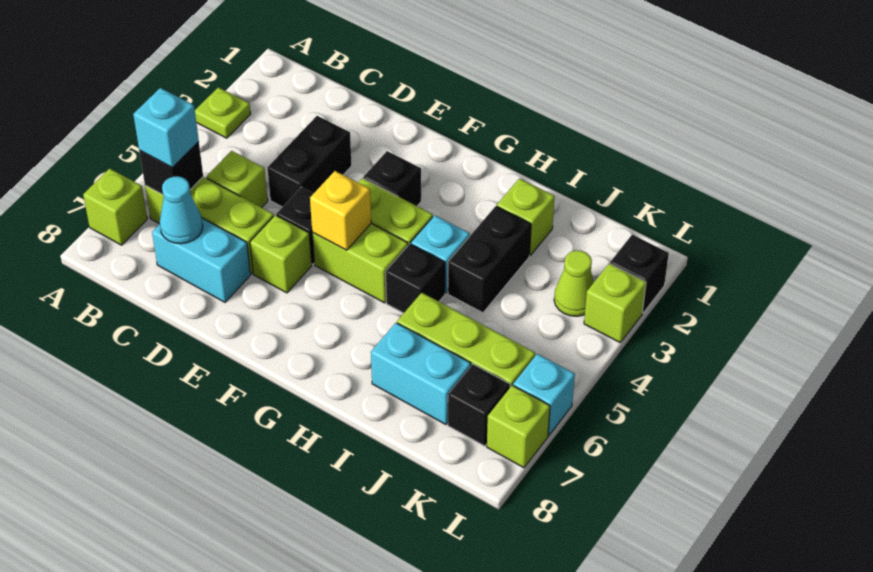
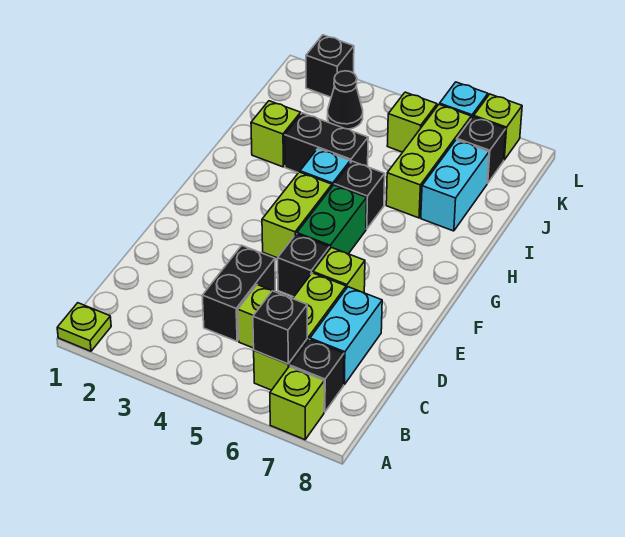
lime 1x1 plate [195,87,251,138] -> lime 1x1 plate moved to [57,303,111,351]
cyan 1x1 brick [133,88,199,168] -> none
cyan 1x1 cone [160,176,203,244] -> none
black 1x2 brick [267,116,352,207] -> black 1x2 brick turned to [202,245,275,341]
black 1x1 brick [363,151,421,206] -> black 1x1 brick moved to [290,339,344,412]
lime 1x2 brick [312,224,408,303] -> green 1x2 brick [297,185,367,254]
yellow 1x1 brick [310,171,371,250] -> none
lime 1x1 cone [554,250,594,316] -> black 1x1 cone [327,71,363,129]
lime 1x1 brick [584,263,646,342] -> lime 1x1 brick moved to [387,92,437,152]

